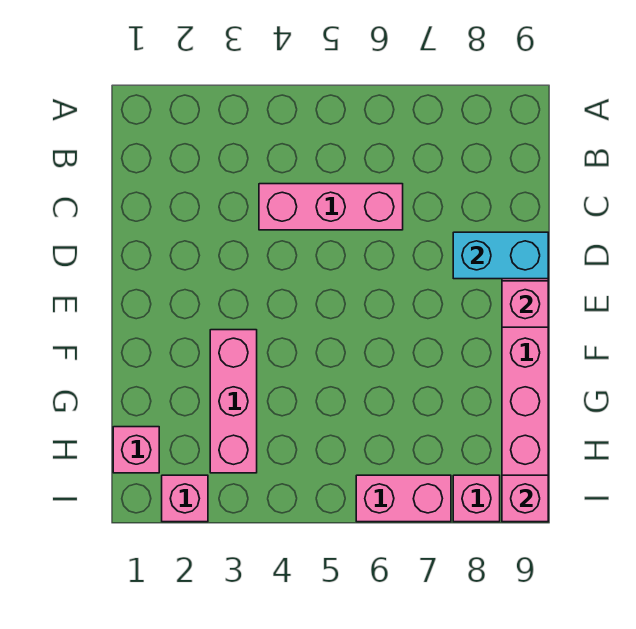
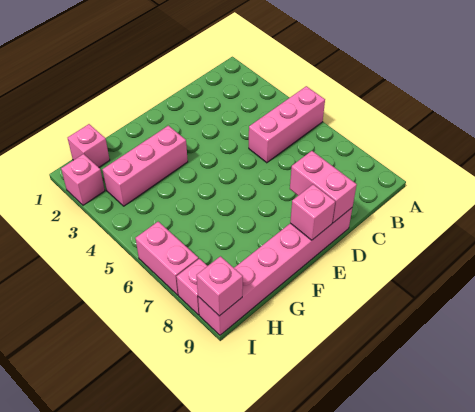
pink 1x3 brick [259,184,403,230] -> pink 1x3 brick turned to [249,86,325,163]
cyan 1x2 brick [453,232,548,279] -> pink 1x2 brick [290,151,357,223]

